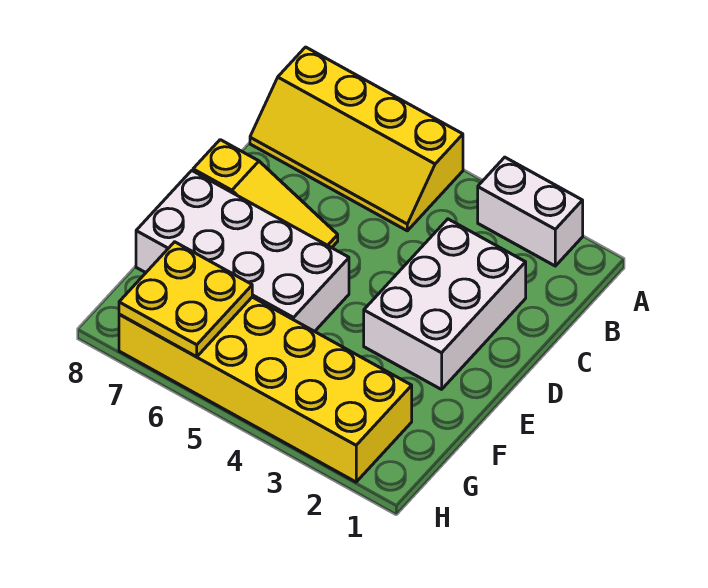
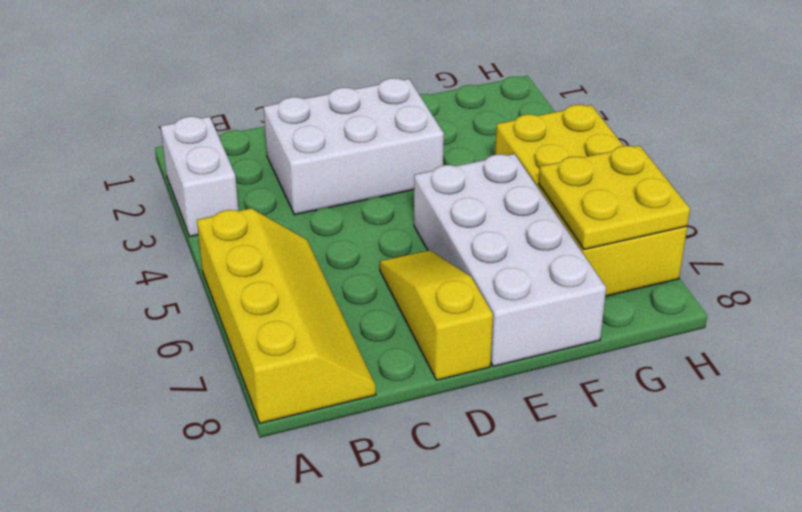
yellow 2x6 brick [119,297,412,482] -> yellow 2x4 brick [495,105,687,296]

